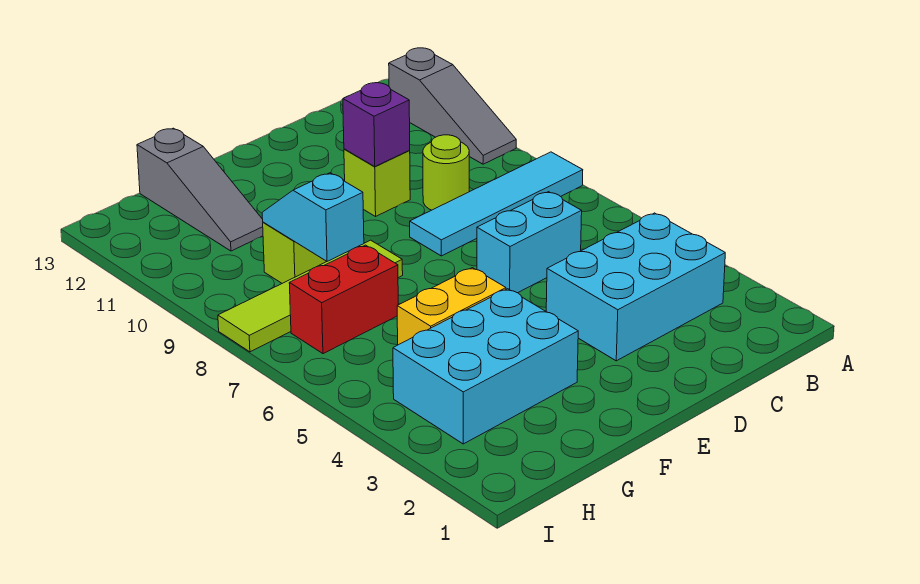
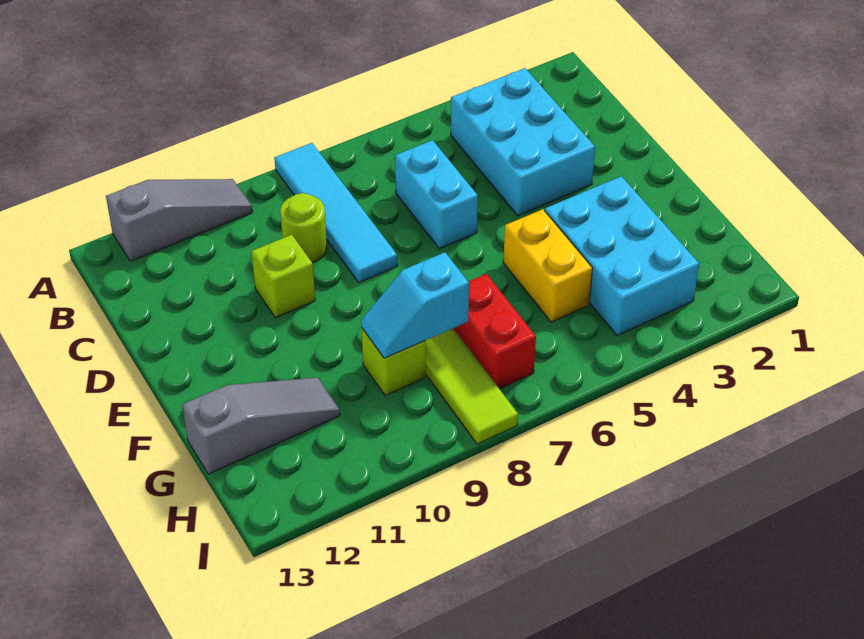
purple 1x1 brick [343,83,410,166] -> none

